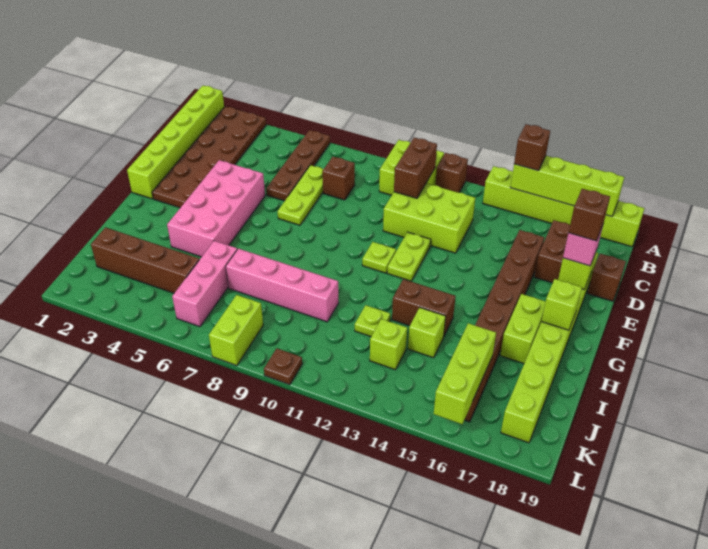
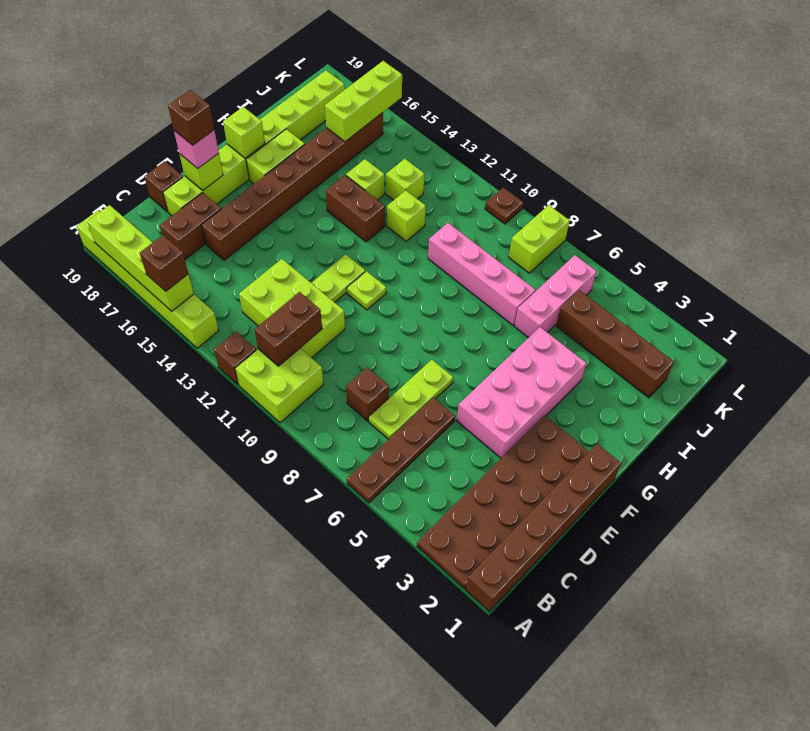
lime 1x6 brick [127,86,224,199] -> brown 1x6 brick [466,444,621,611]
lime 1x1 plate [355,305,390,337] -> lime 1x1 brick [387,190,426,241]

